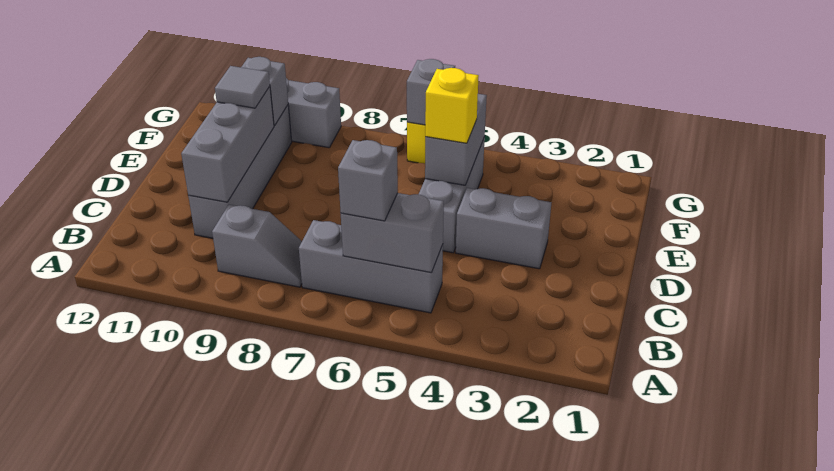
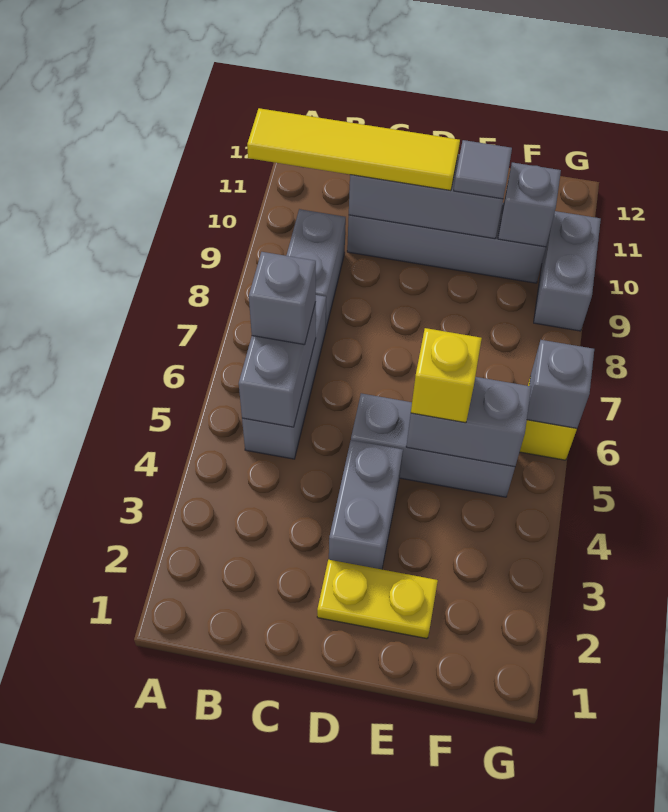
none -> yellow 1x4 tile [247,108,460,191]
grey 1x2 slope [212,205,302,287] -> grey 1x2 brick [286,209,346,328]
none -> yellow 1x2 plate [317,560,438,639]

